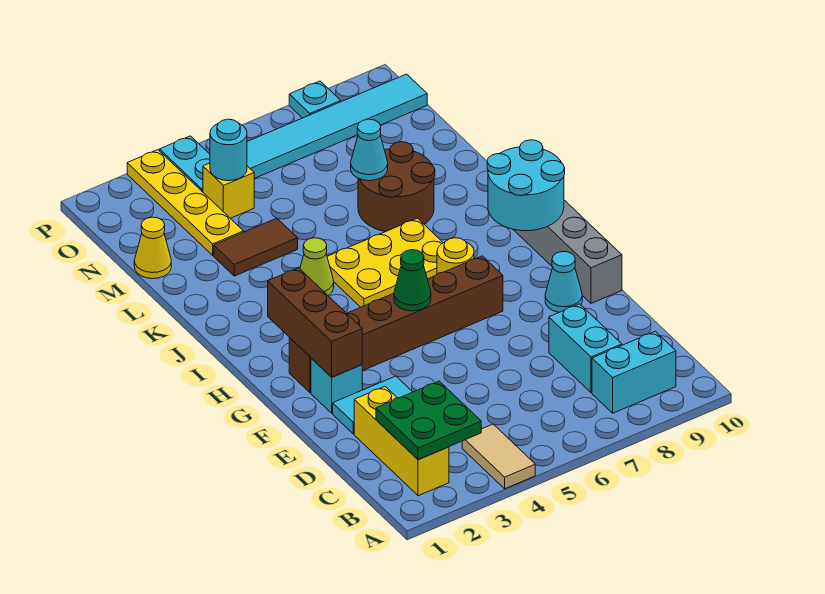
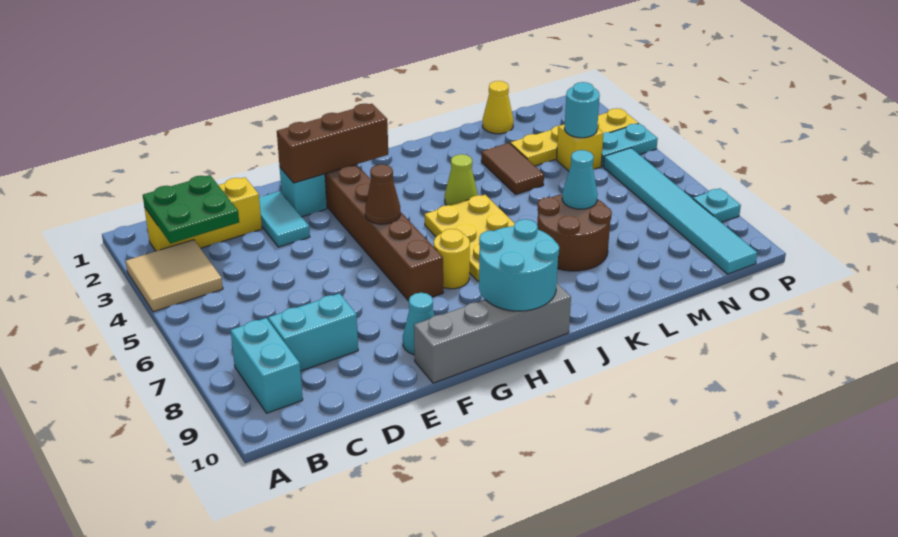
tan 1x2 tile [462,424,535,489] -> tan 2x2 tile [126,240,223,312]
green 1x1 cone [394,250,431,311] -> brown 1x1 cone [365,164,400,224]

